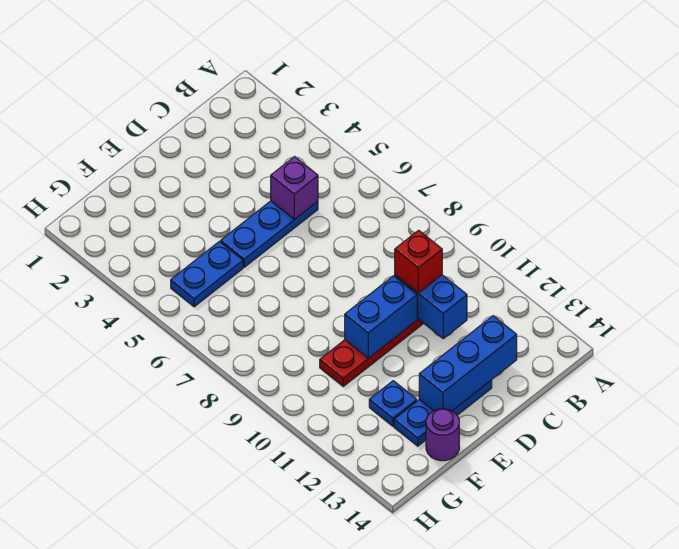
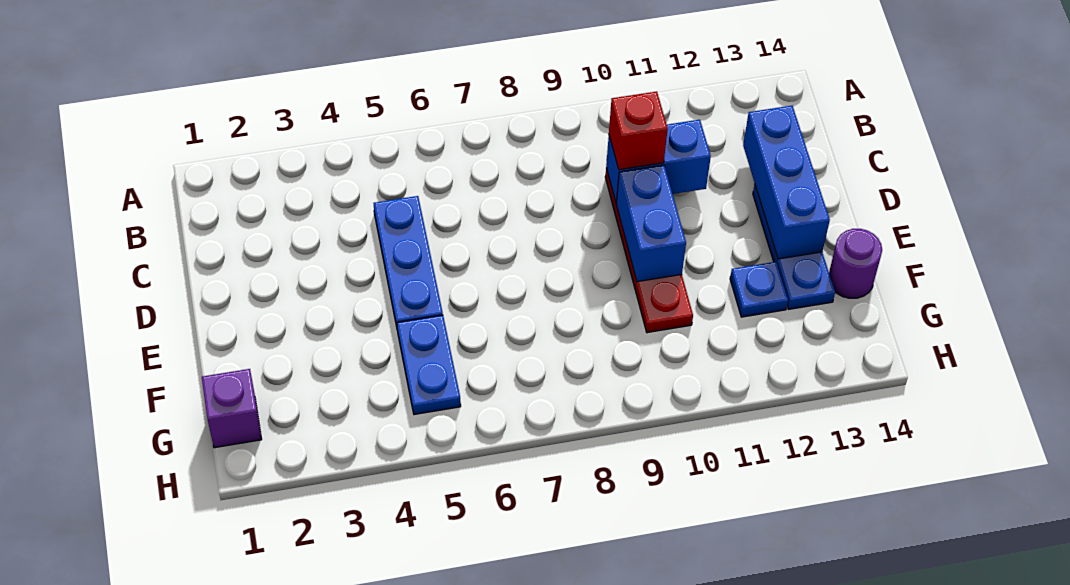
purple 1x1 brick [271,157,318,219] -> purple 1x1 brick moved to [202,369,262,448]

